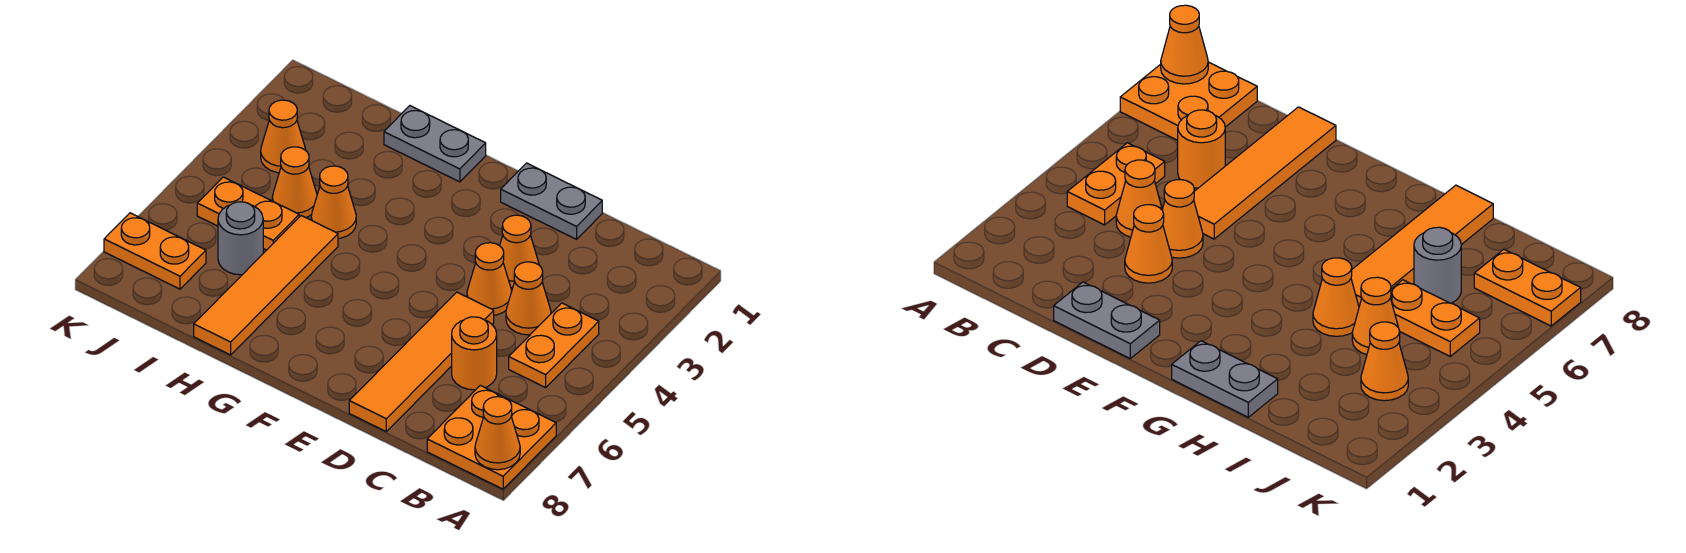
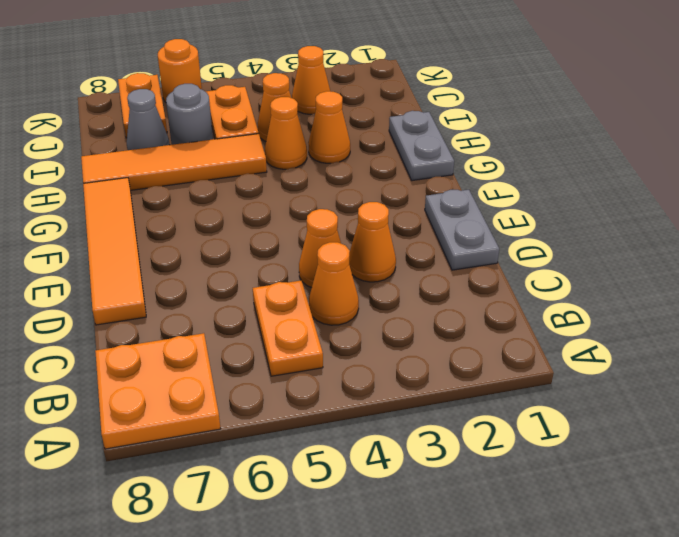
orange 1x1 cone [475,397,520,470] -> orange 1x1 cone moved to [308,91,350,163]
orange 1x2 plate [509,303,599,388] -> orange 1x2 plate turned to [253,280,323,376]
orange 1x1 round brick [452,317,497,390] -> orange 1x1 round brick moved to [158,39,202,102]
orange 1x4 tile [349,292,494,431] -> orange 1x4 tile turned to [83,178,146,325]
none -> grey 1x1 cone [127,89,169,150]

